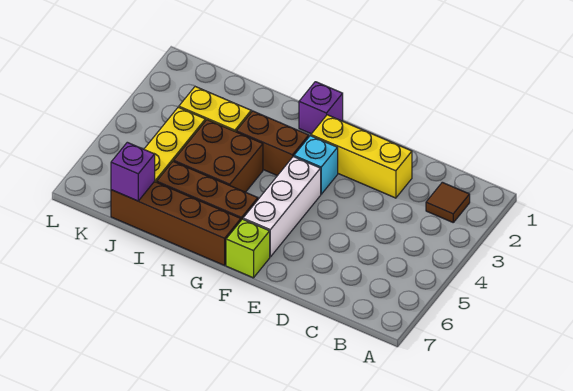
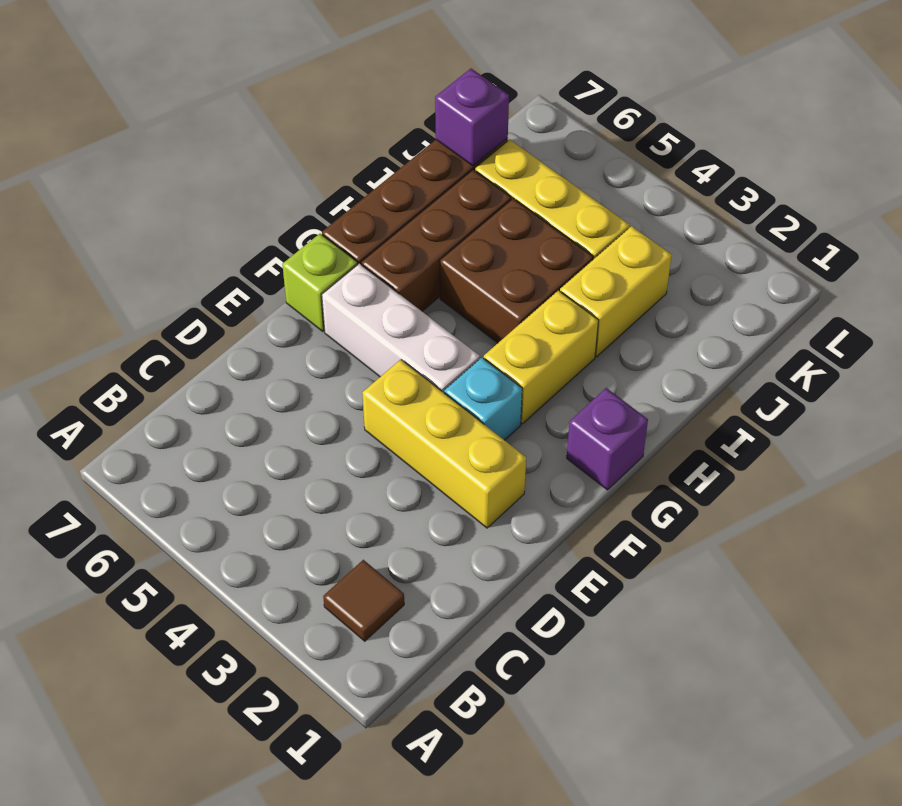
yellow 1x3 brick [311,115,412,198] -> yellow 1x3 brick turned to [362,359,526,528]
brown 1x2 brick [236,111,309,176] -> yellow 1x2 brick [484,290,598,424]

